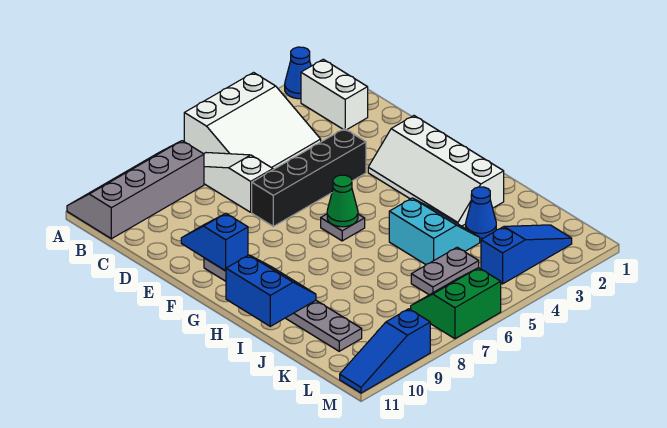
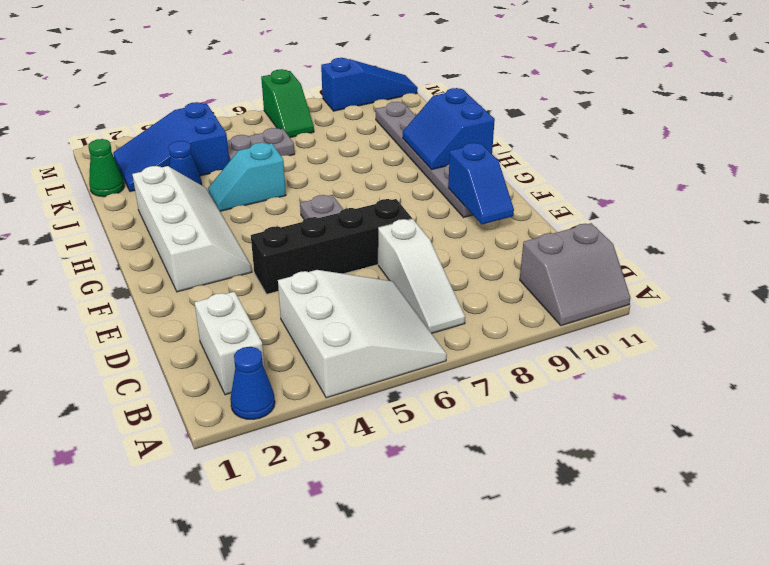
white 3x3 slope [184,73,321,170] -> white 3x3 slope turned to [278,270,447,398]
grey 2x4 slope [67,141,204,239] -> grey 2x2 slope [520,223,630,326]
green 1x1 cone [327,175,358,227] -> green 1x1 cone moved to [88,139,125,197]
cyan 2x2 slope [389,198,480,265] -> cyan 1x2 slope [208,143,286,211]
blue 1x3 slope [481,225,572,284] -> blue 2x3 slope [113,102,229,192]
green 2x2 slope [411,268,501,339] -> green 1x2 slope [261,69,314,138]

